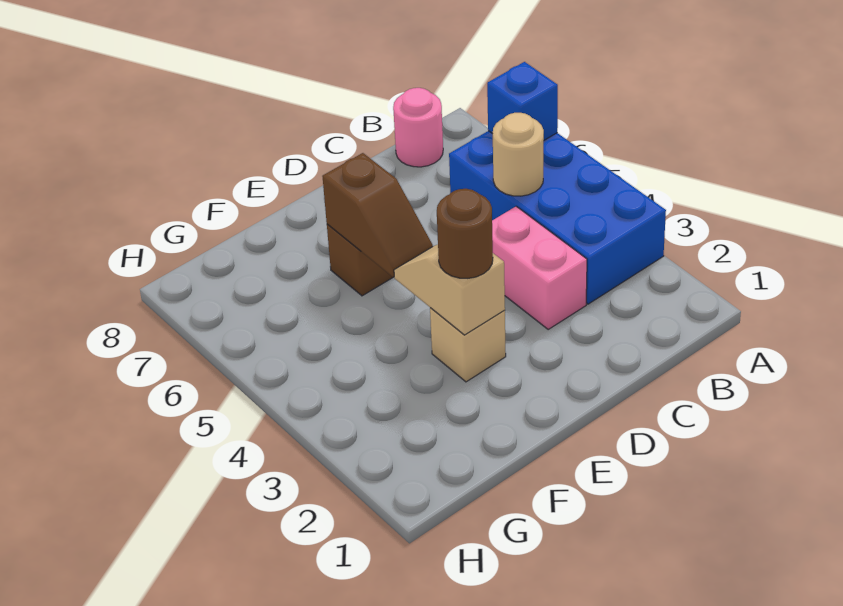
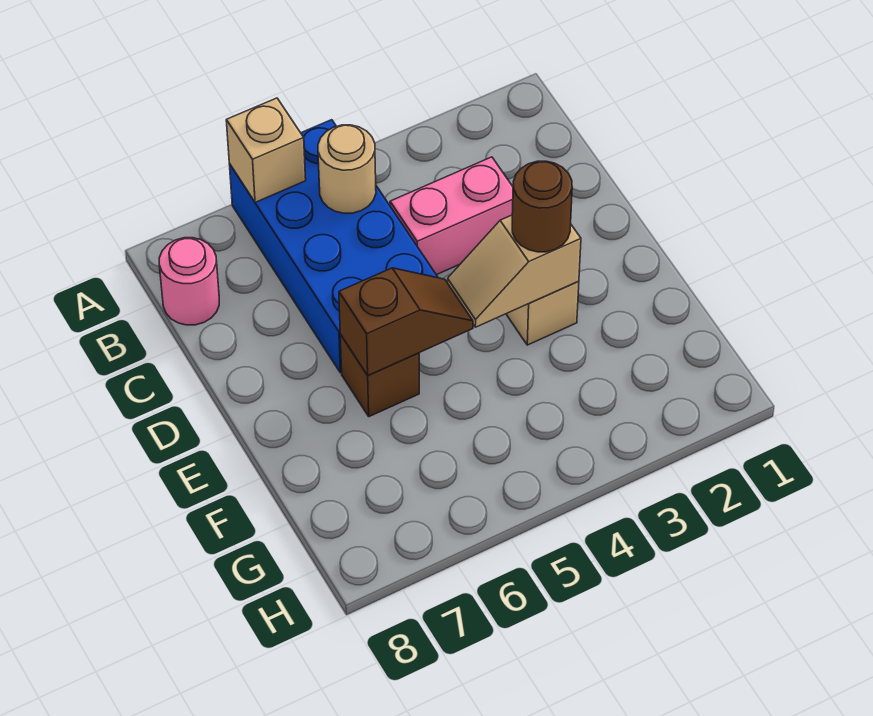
blue 2x4 brick [449,131,666,304] -> blue 2x4 brick turned to [229,120,438,373]
blue 1x1 brick [487,62,558,140] -> tan 1x1 brick [226,98,306,202]

